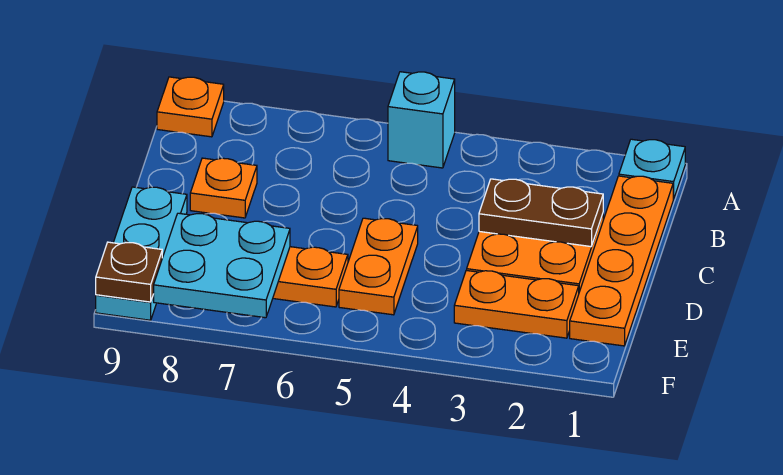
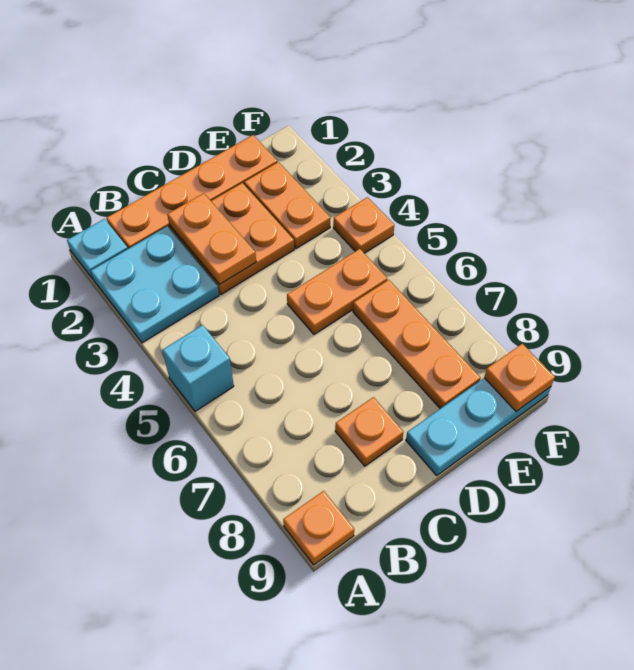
brown 1x2 plate [479,179,603,247] -> orange 1x2 plate [167,193,256,284]
cyan 2x2 plate [153,213,290,318] -> cyan 2x2 plate moved to [91,226,219,343]
none -> orange 1x1 plate [333,197,394,253]
brown 1x1 plate [96,242,162,302] -> orange 1x1 plate [484,344,555,411]

